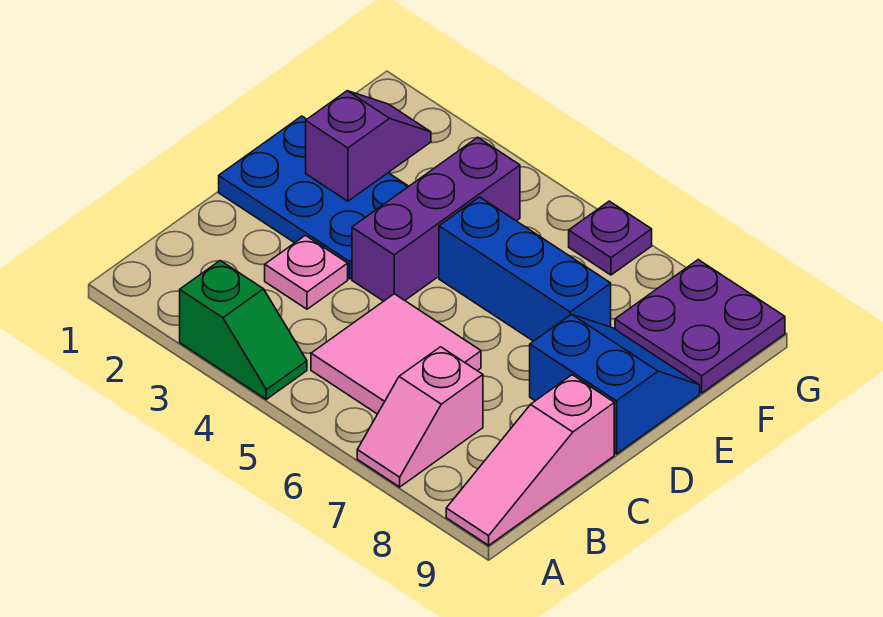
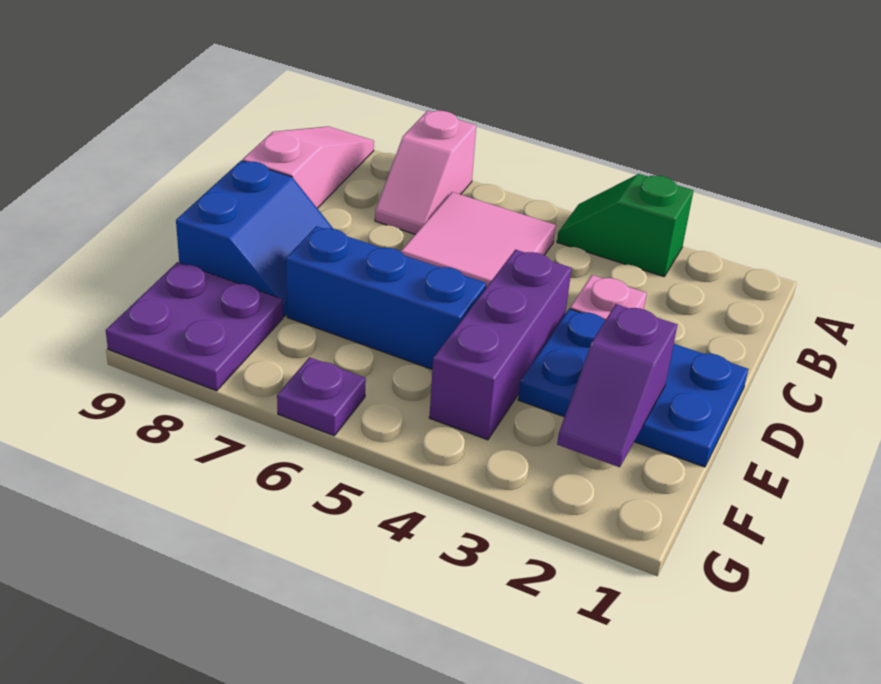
pink 1x2 slope [357,347,483,487] -> pink 1x2 slope turned to [375,111,476,234]
blue 2x2 slope [530,314,700,454] -> blue 2x2 slope turned to [176,160,333,316]

